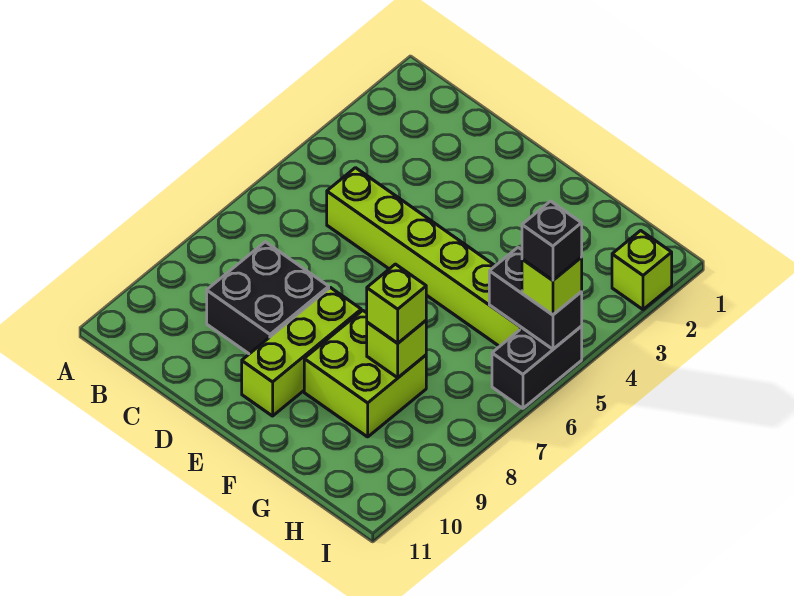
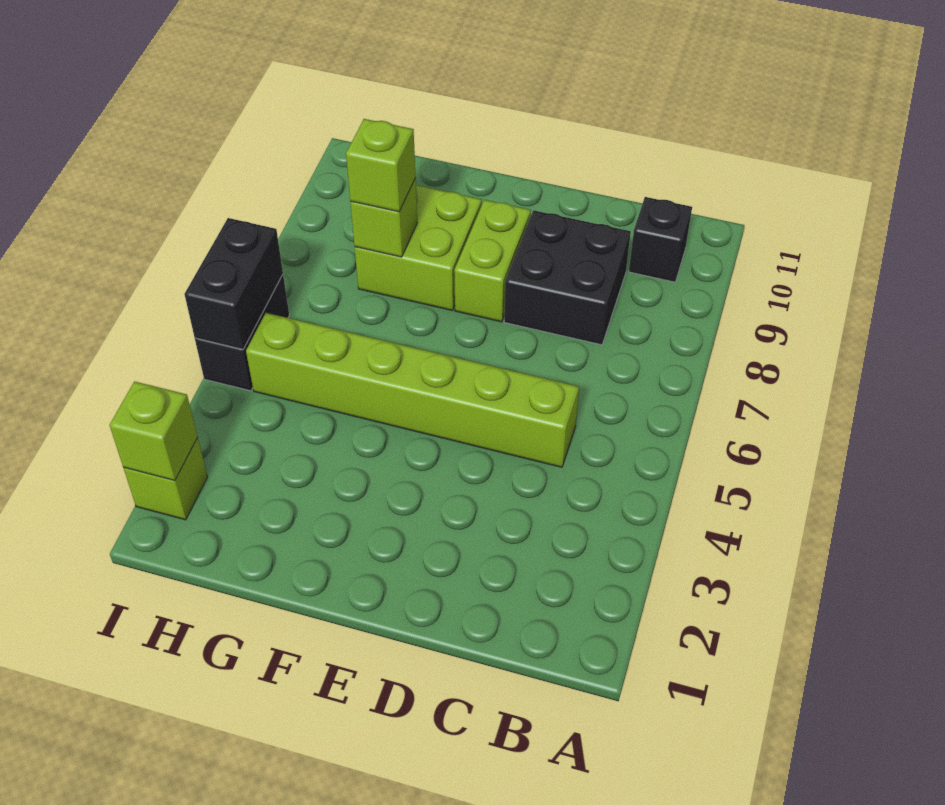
lime 1x3 brick [242,287,361,416] -> lime 1x2 brick [454,200,531,322]
black 1x2 brick [489,248,582,349] -> black 1x2 brick turned to [185,218,283,349]
lime 1x1 brick [522,258,582,315] -> lime 1x1 brick moved to [110,381,198,481]
black 1x1 brick [522,201,582,280] -> black 1x1 brick moved to [629,197,692,282]

